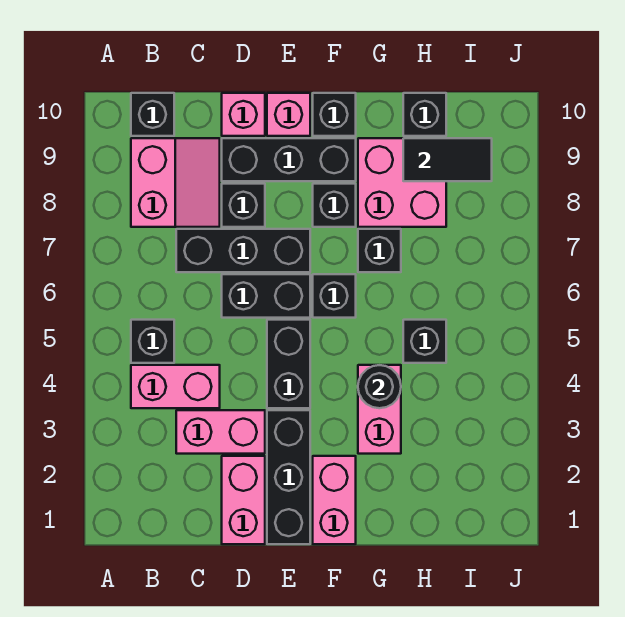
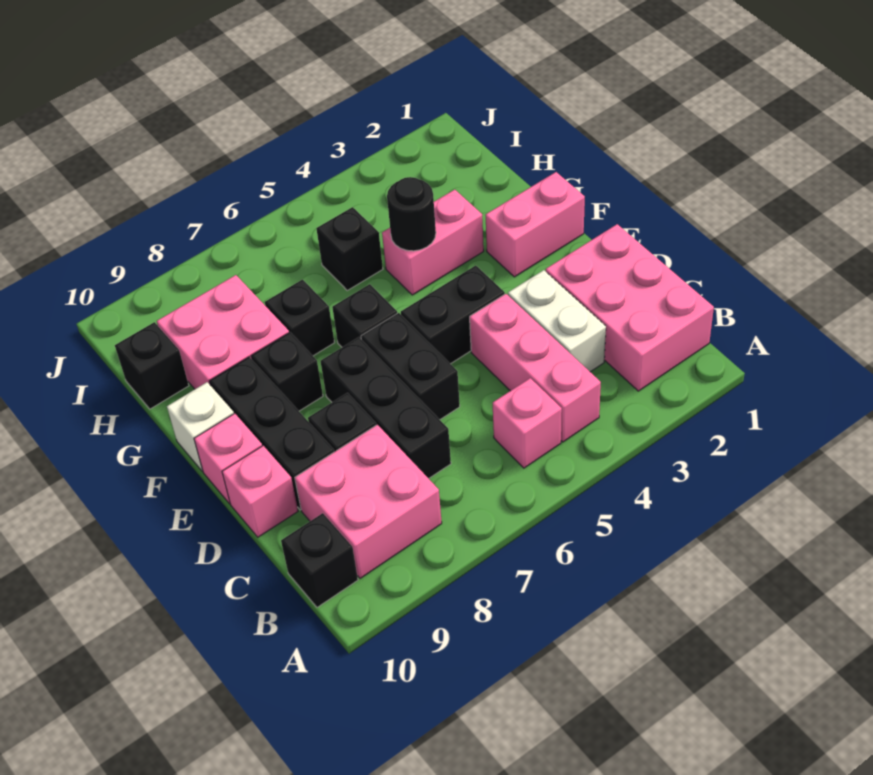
pink 1x2 brick [131,365,220,408] -> pink 1x3 brick [470,294,601,442]
black 1x1 brick [131,320,174,363] -> pink 1x1 brick [493,378,562,468]
pink 2x2 slope [131,138,220,227] -> pink 2x2 brick [295,425,442,578]
pink 1x2 brick [176,410,265,454] -> white 1x2 brick [508,270,606,372]
pink 1x2 brick [222,456,265,544] -> pink 2x3 brick [546,224,714,391]
black 1x3 brick [267,410,310,544] -> none
black 1x1 brick [313,93,356,136] -> white 1x1 brick [167,382,234,471]
black 1x2 tile [403,138,492,181] -> none

